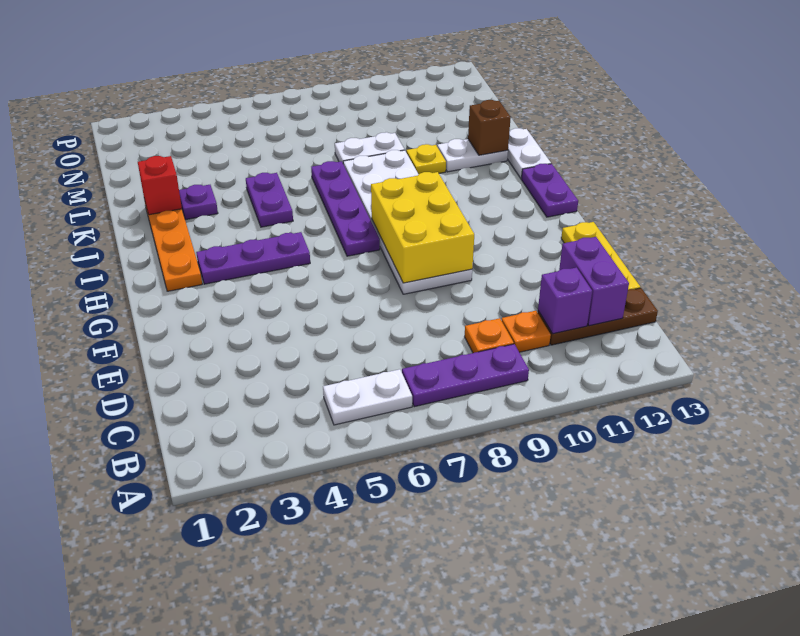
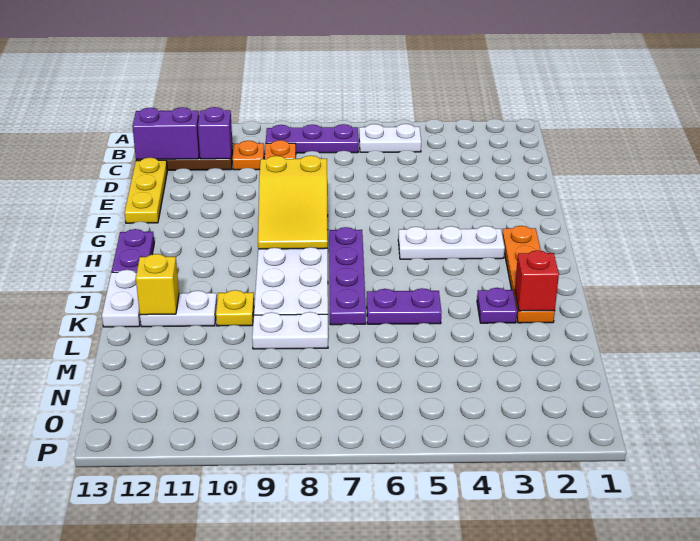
purple 1x2 brick [559,237,629,326] -> purple 1x2 brick turned to [132,107,200,159]
yellow 2x3 brick [371,172,474,283] -> yellow 2x3 slope [258,156,328,249]
purple 1x3 plate [196,232,310,284] -> white 1x3 plate [398,226,505,259]
purple 1x2 plate [246,173,293,227] -> purple 1x2 plate turned to [367,288,442,324]
brown 1x1 brick [468,100,511,155] -> yellow 1x1 brick [136,254,179,315]

